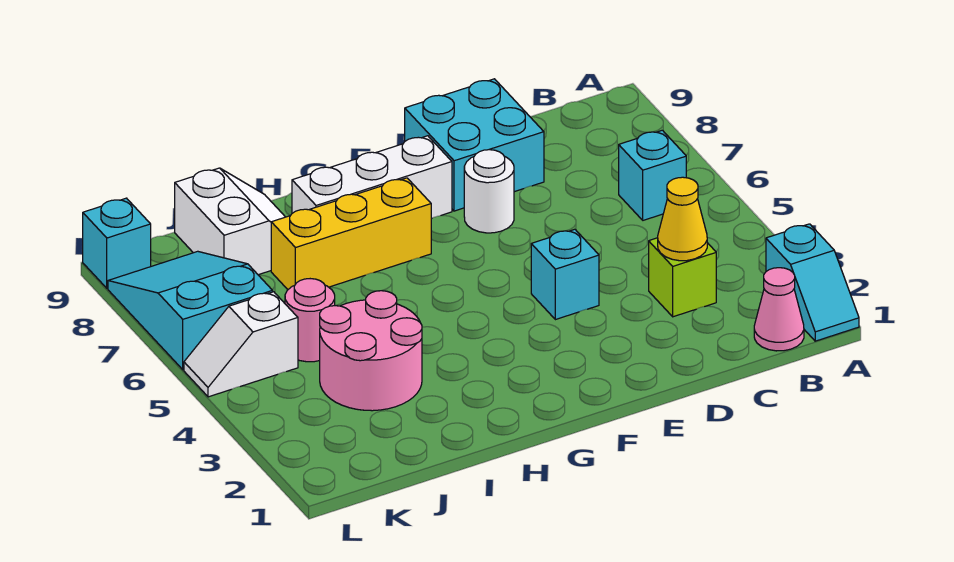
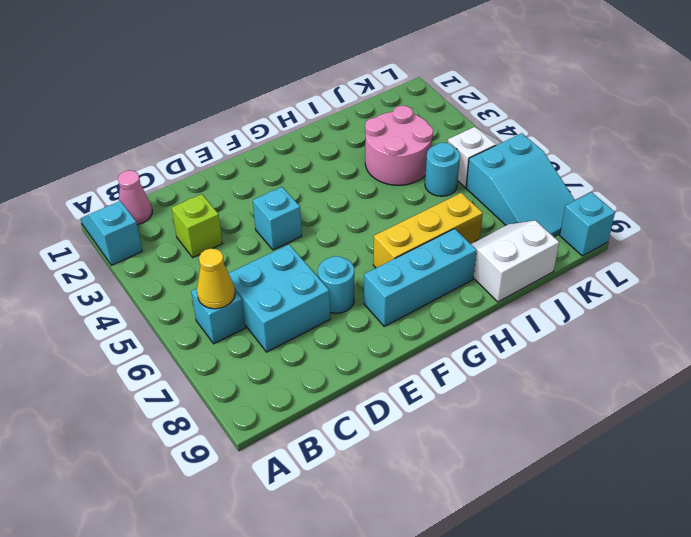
yellow 1x1 cone [658,177,707,261] -> yellow 1x1 cone moved to [197,248,235,309]
cyan 2x2 brick [405,79,544,211] -> cyan 2x2 brick moved to [228,245,330,352]
white 1x1 round brick [464,150,514,233] -> cyan 1x1 round brick [318,256,354,313]
white 1x3 brick [292,136,452,219] -> cyan 1x3 brick [364,229,477,326]
white 2x2 slope [175,168,285,275] -> white 2x2 slope turned to [471,220,559,302]
pink 1x1 round brick [285,279,335,362] -> cyan 1x1 round brick [425,143,460,196]

